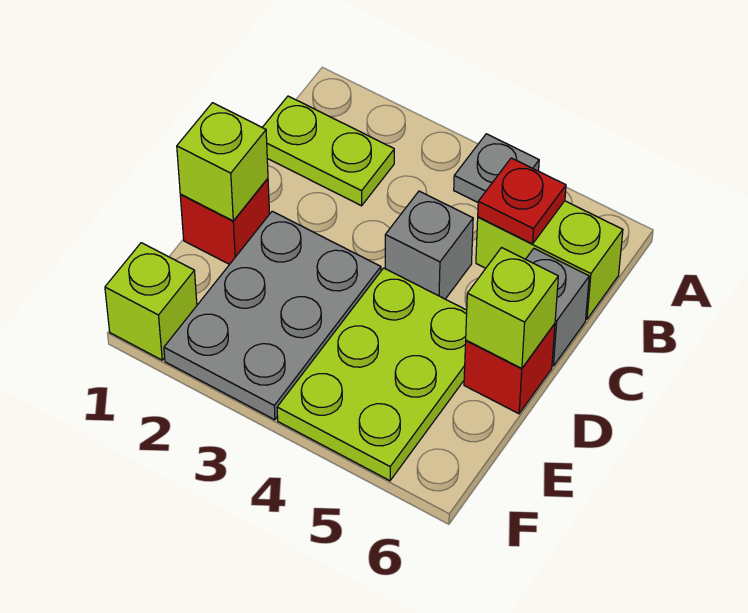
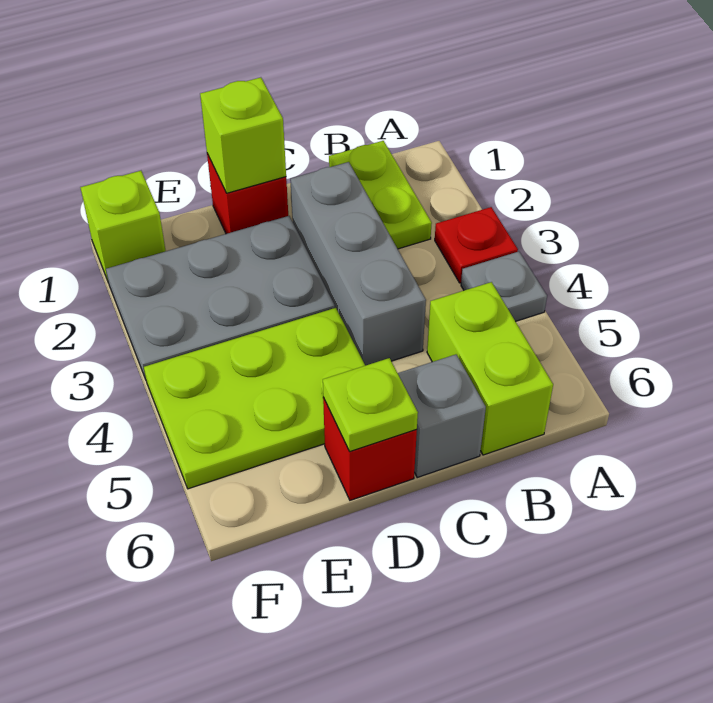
red 1x1 plate [478,158,566,244] -> red 1x1 plate moved to [435,207,518,283]
grey 1x1 brick [385,191,473,299] -> grey 1x3 brick [290,162,426,366]
lime 1x1 brick [466,248,558,368] -> lime 1x1 plate [323,358,418,451]

